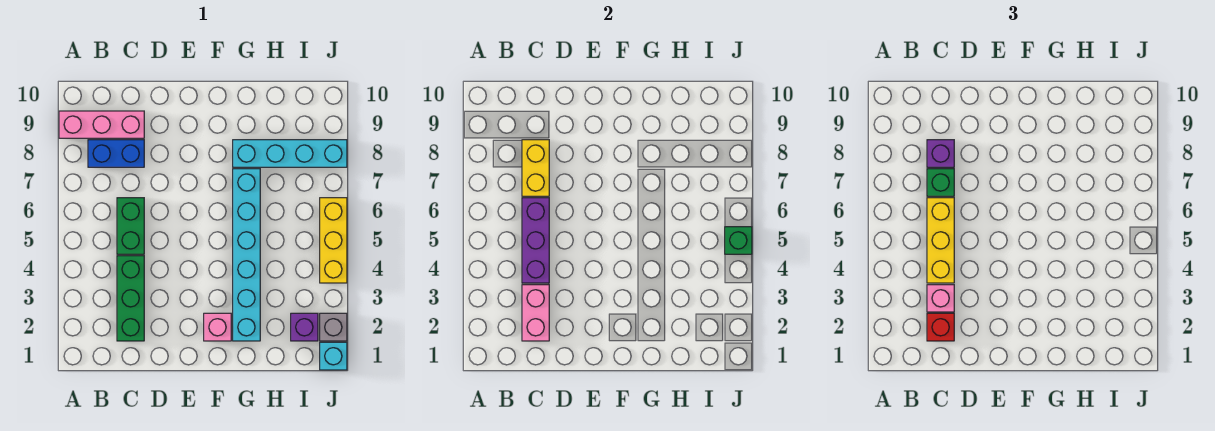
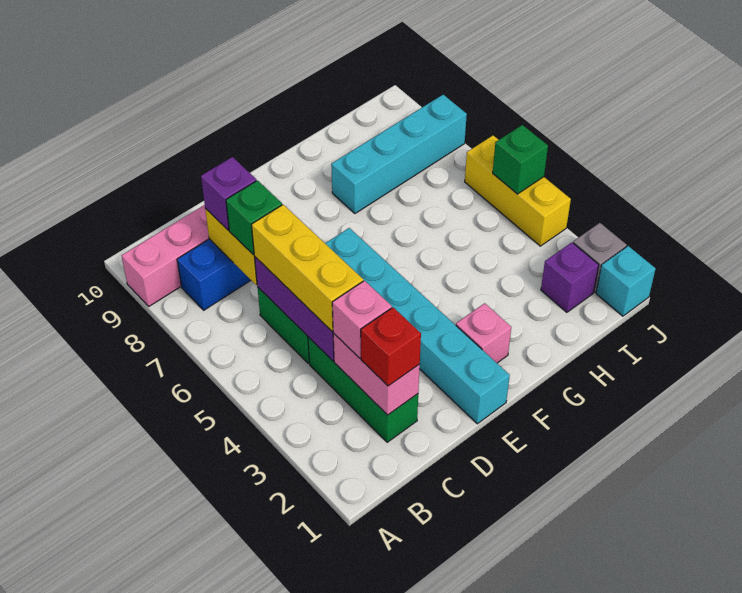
cyan 1x6 brick [233,169,260,341] -> cyan 1x6 brick moved to [325,228,510,424]

